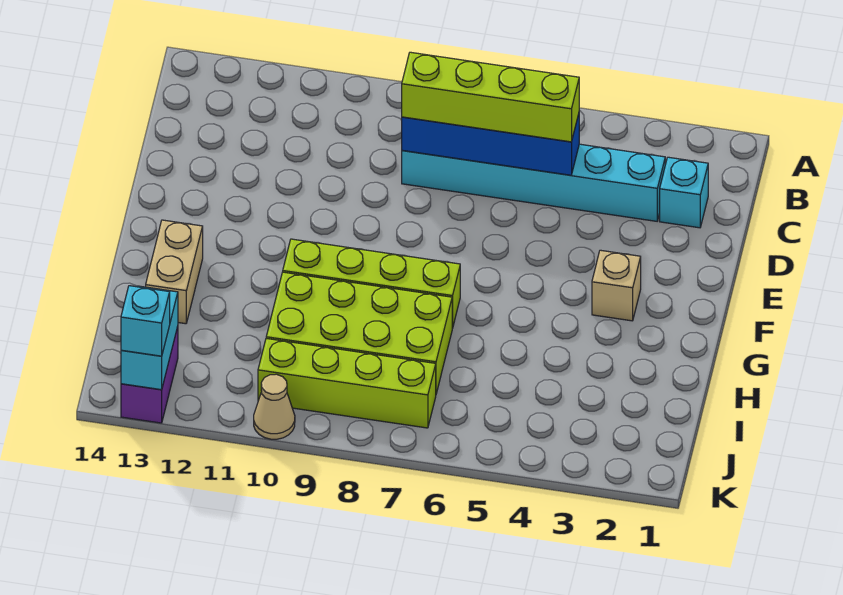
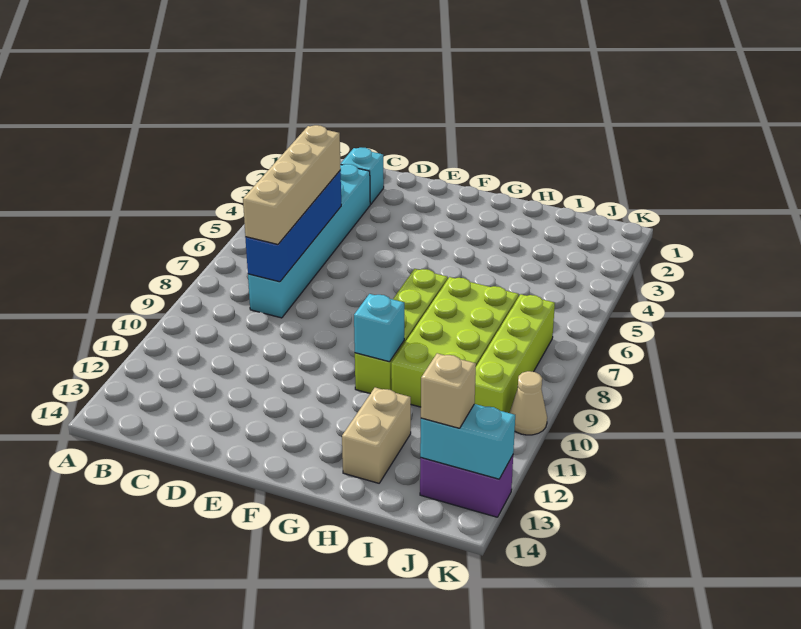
lime 1x4 brick [402,52,579,142] -> tan 1x4 brick [243,125,341,245]
tan 1x1 brick [592,250,641,321] -> tan 1x1 brick moved to [421,353,476,428]
tan 1x2 brick [146,220,203,324] -> tan 1x2 brick turned to [342,388,411,483]
cyan 1x1 brick [121,286,170,356] -> cyan 1x1 brick moved to [354,294,404,362]

